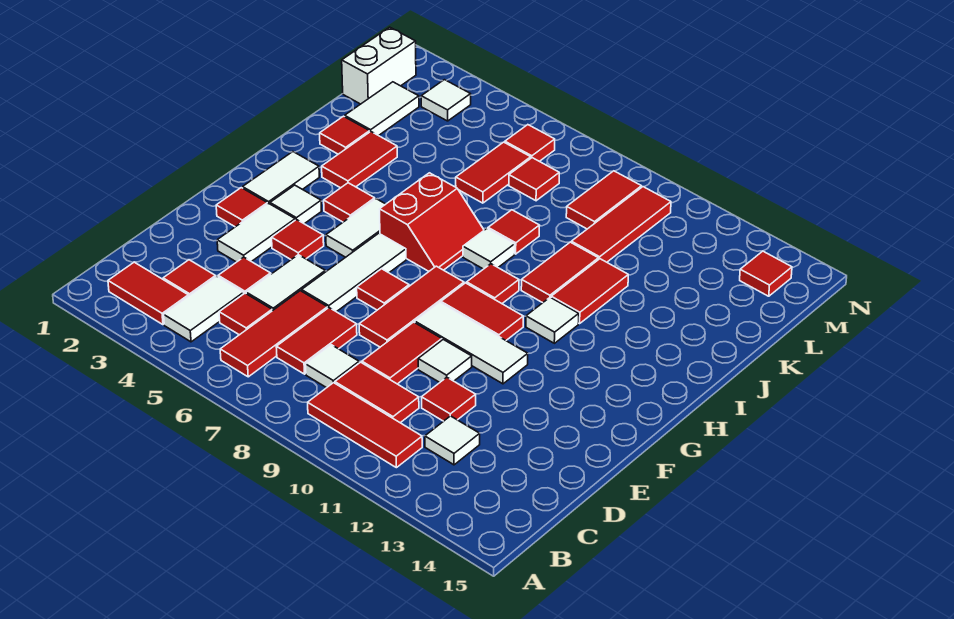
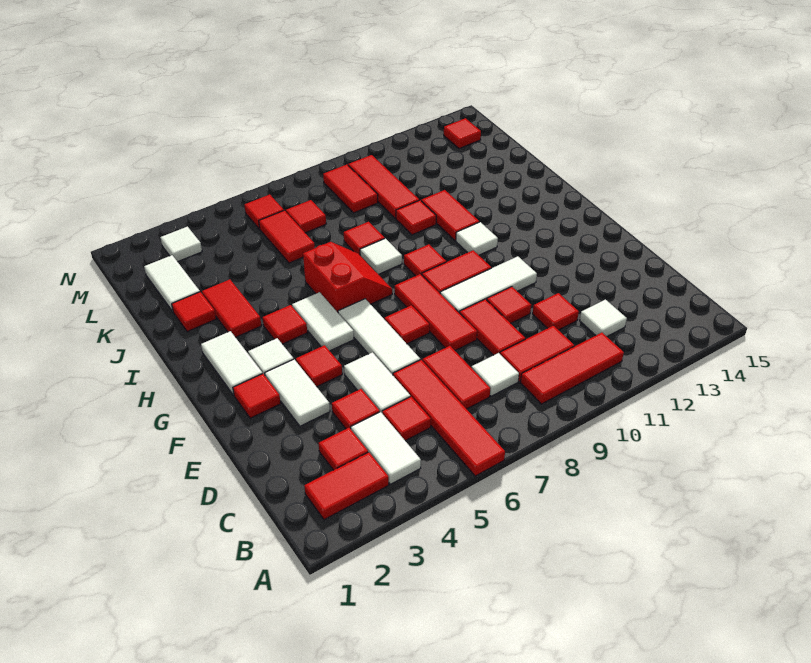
red 1x3 tile [220,291,328,377] -> red 1x4 tile [393,360,505,476]
white 1x1 tile [418,339,472,382] -> red 1x1 tile [487,287,531,323]
red 1x2 tile [521,242,598,303] -> red 1x1 tile [396,200,436,235]
white 1x2 brick [342,27,416,104] -> none

